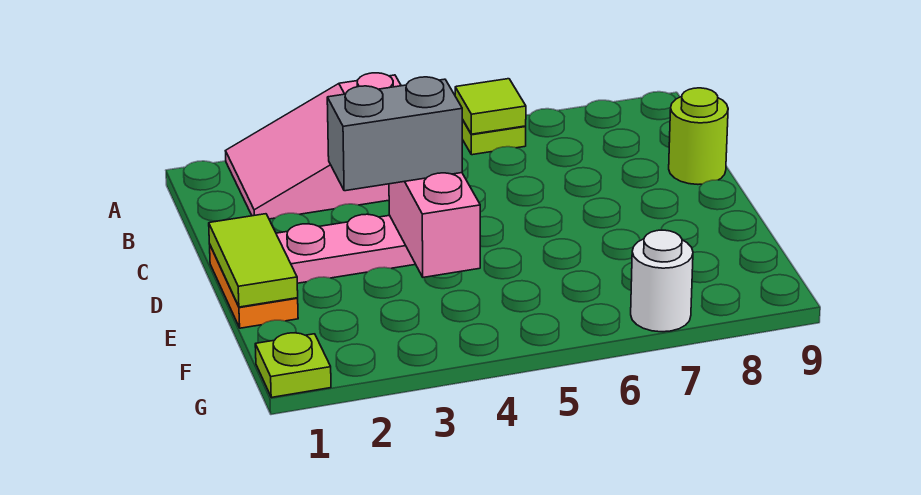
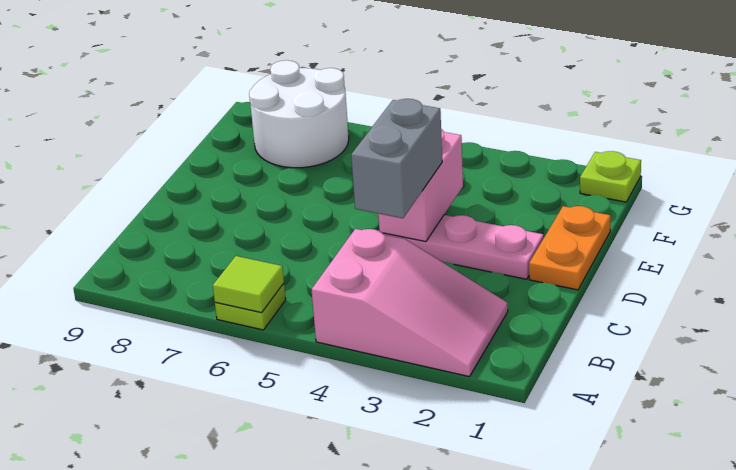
lime 1x1 round brick [669,88,728,184] -> none
lime 1x2 tile [209,214,298,307] -> none
grey 1x2 brick [327,77,462,191] -> grey 1x2 brick turned to [351,99,442,218]
white 1x1 round brick [631,230,693,332] -> white 2x2 round brick [249,60,349,168]

